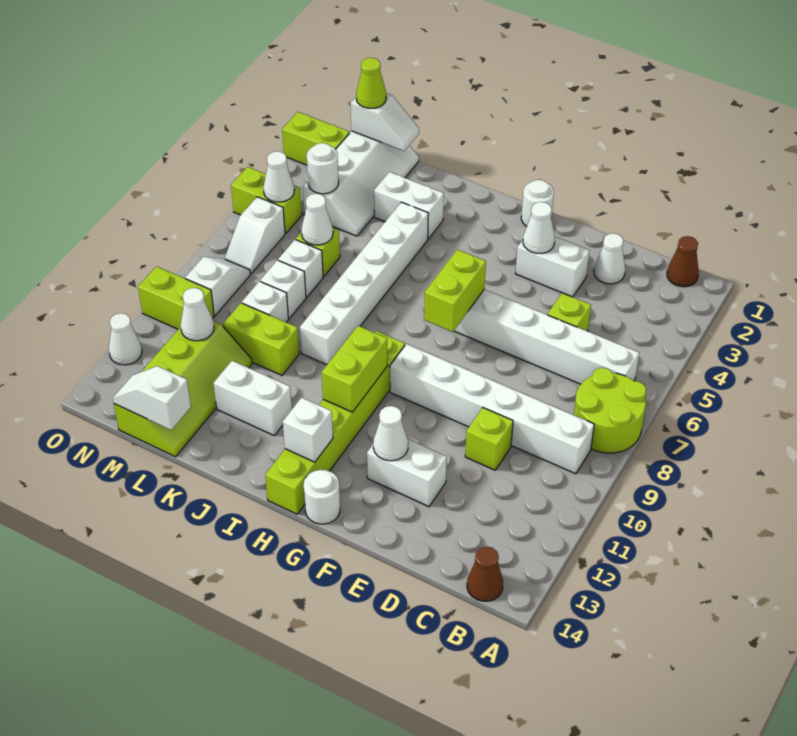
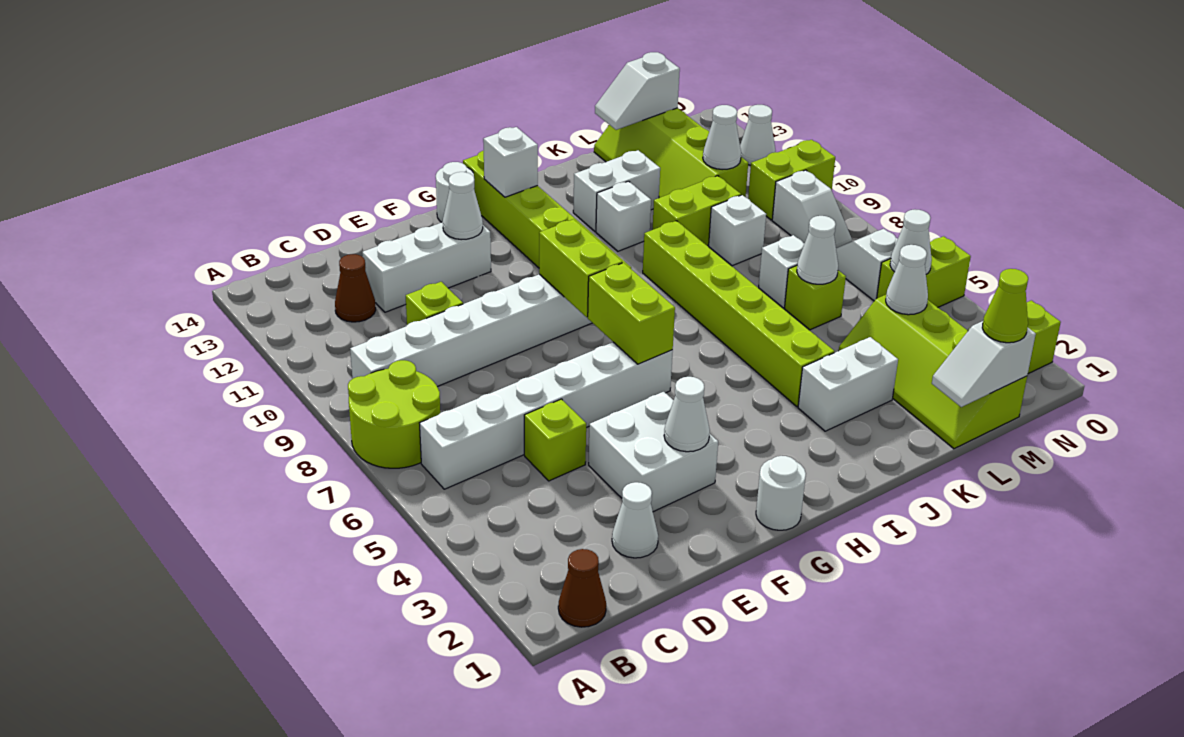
brown 1x1 cone [467,546,503,601] -> brown 1x1 cone moved to [335,254,376,322]
white 1x2 brick [515,237,590,297] -> white 2x2 brick [589,392,718,512]
white 1x2 brick [367,439,447,507] -> white 1x3 brick [362,222,491,312]
lime 1x2 brick [322,326,388,412] -> lime 1x2 brick moved to [539,219,622,317]
white 1x6 brick [300,202,428,365] -> lime 1x6 brick [643,221,834,406]
white 2x4 slope [302,131,419,236] -> lime 2x4 slope [839,295,1027,449]
white 1x1 brick [260,260,306,318] -> white 1x1 brick moved to [596,181,651,251]
white 1x2 slope [113,366,191,430] -> white 1x2 slope turned to [595,52,680,130]
white 1x1 round brick [307,143,339,194] -> white 1x1 cone [886,245,928,315]

